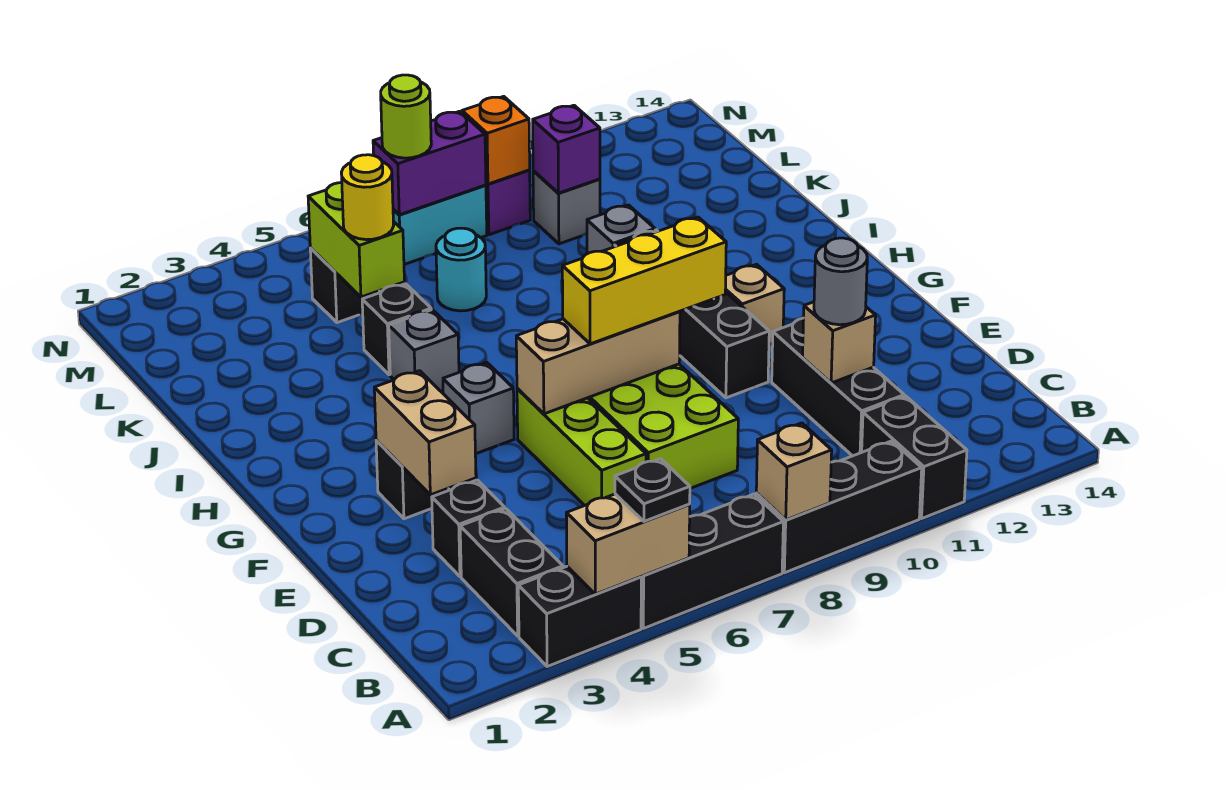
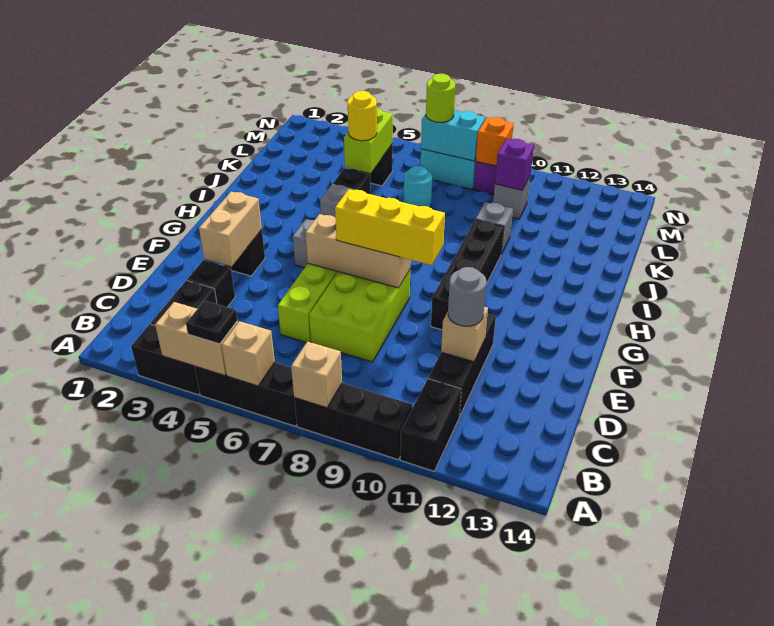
tan 1x1 brick [725,264,784,344] -> tan 1x1 brick moved to [222,321,275,386]
purple 1x2 brick [373,111,486,215] -> cyan 1x2 brick [421,110,485,161]

